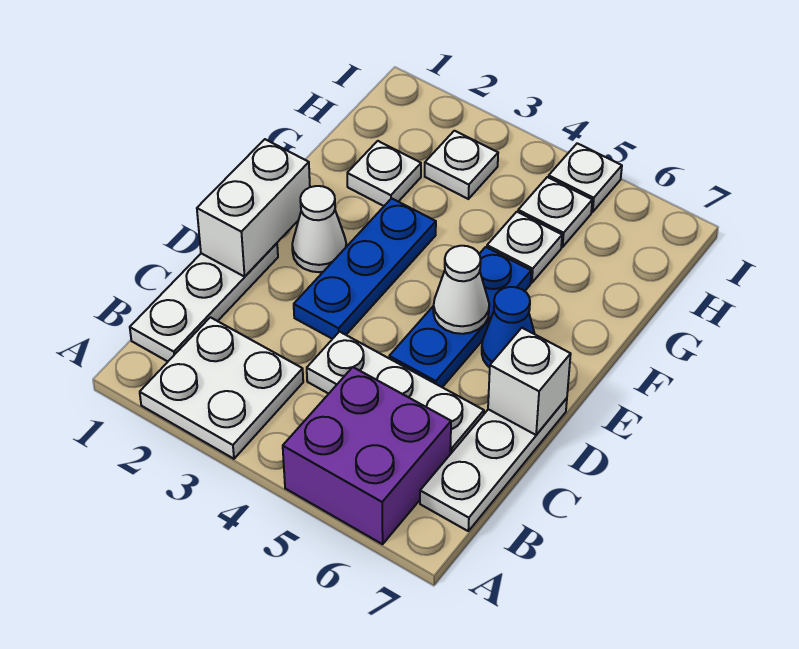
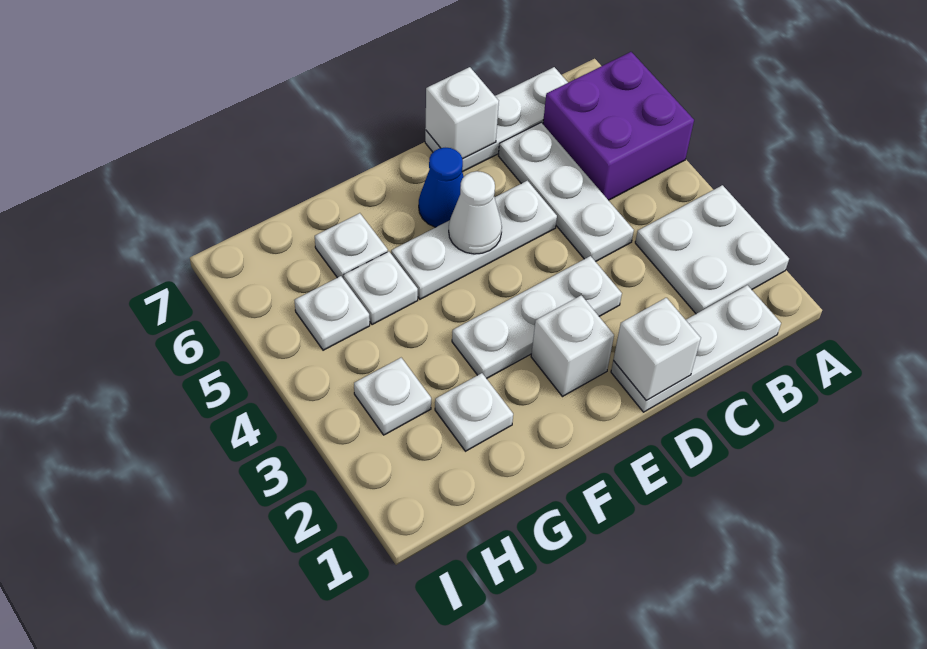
white 1x2 brick [197,139,310,277] -> white 1x1 brick [613,298,701,401]
blue 1x3 plate [294,198,436,339] -> white 1x3 plate [452,256,622,379]
blue 1x3 plate [389,247,531,387] -> white 1x3 plate [391,181,557,299]
white 1x1 cone [292,186,346,272] -> white 1x1 brick [531,295,614,396]
white 1x1 plate [549,143,622,212] -> white 1x1 plate moved to [315,213,388,279]

